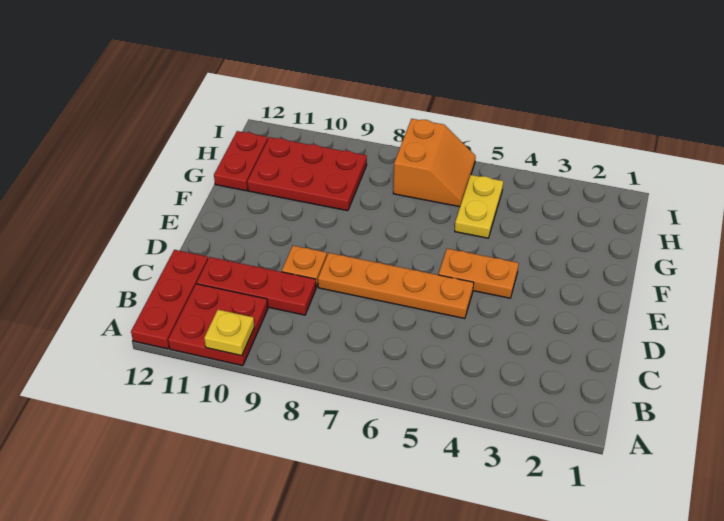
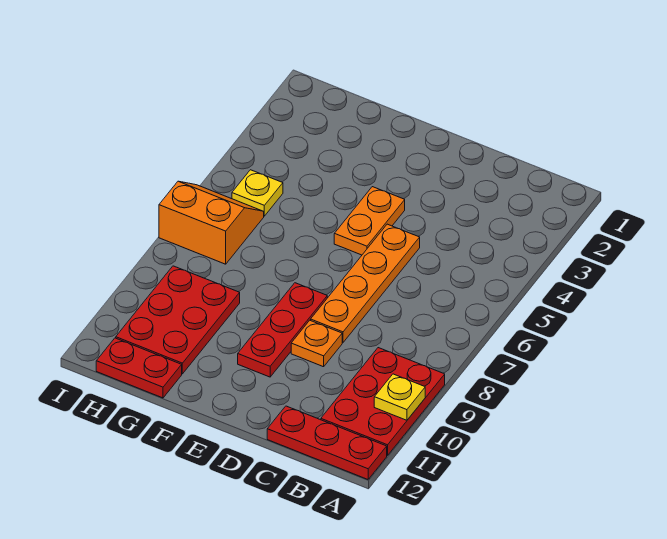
red 2x2 plate [168,284,268,366] -> red 2x3 plate [321,348,445,456]
red 1x3 plate [197,257,316,315] -> red 1x3 plate moved to [238,283,327,377]
yellow 1x2 plate [455,175,503,238] -> yellow 1x1 plate [232,170,283,216]

